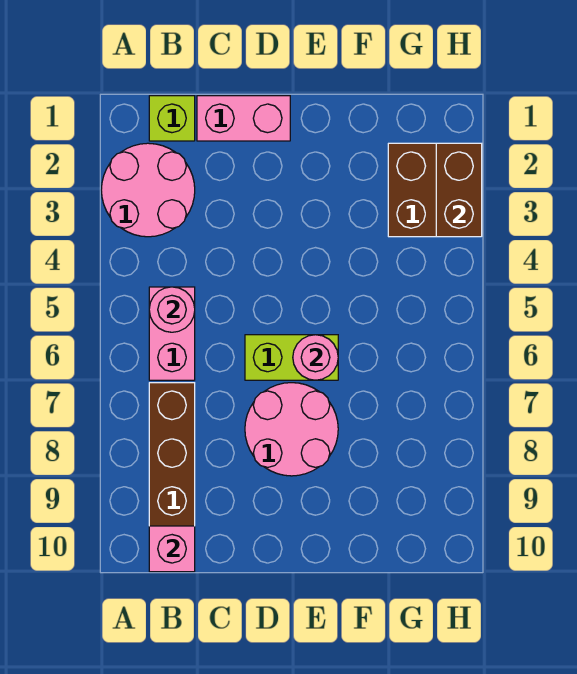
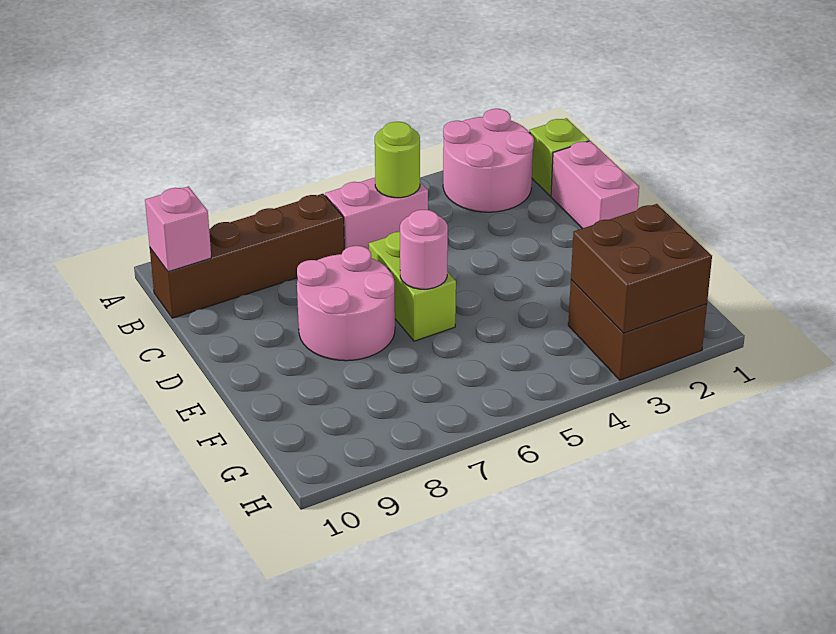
pink 1x1 round brick [149,287,195,332] -> lime 1x1 round brick [375,122,420,198]
brown 1x2 brick [436,143,482,237] -> brown 2x2 brick [571,204,712,333]

